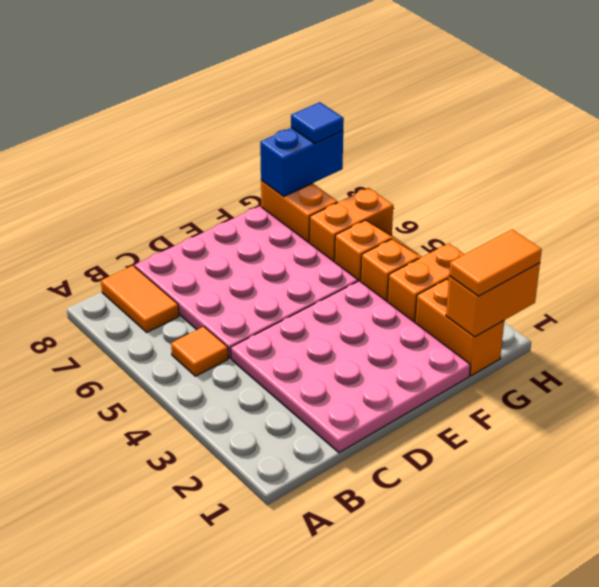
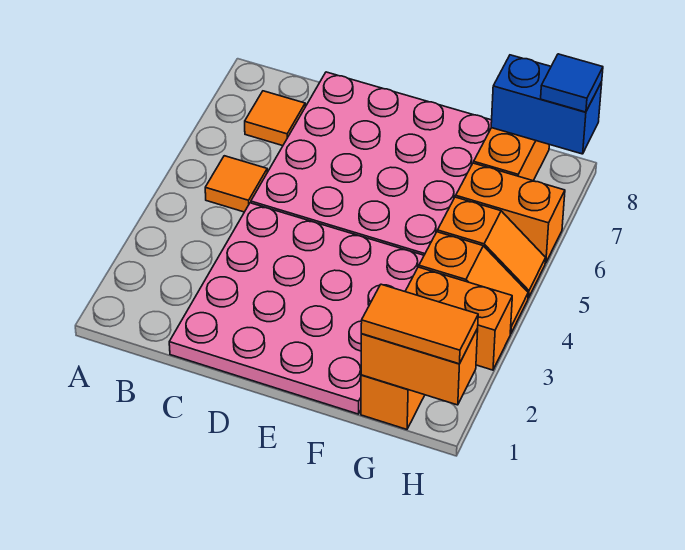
orange 1x2 tile [101,266,179,332] -> orange 1x1 tile [245,91,305,146]

